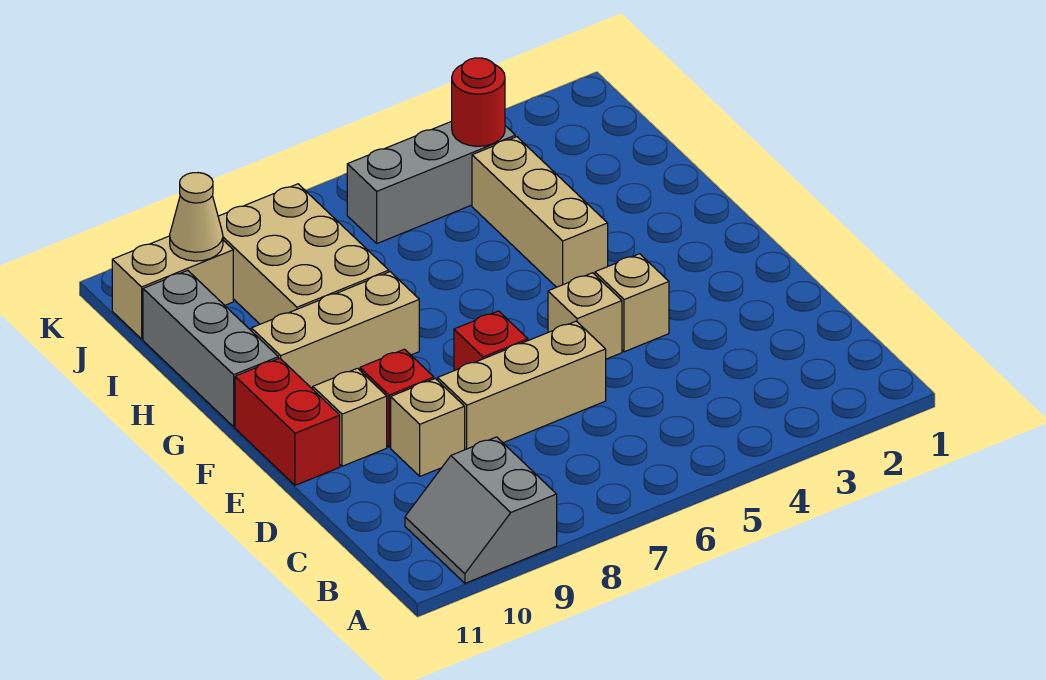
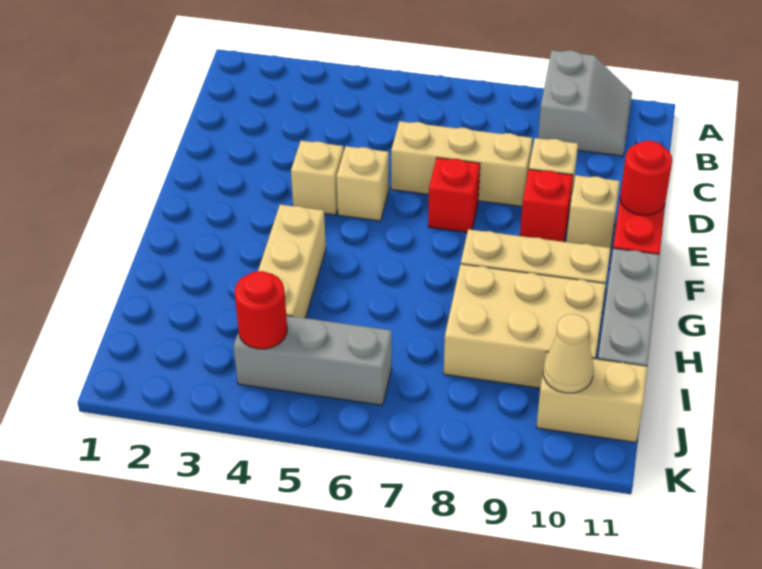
none -> red 1x1 round brick [620,141,672,215]
tan 2x3 brick [218,184,389,324] -> tan 2x3 brick turned to [444,264,606,388]

